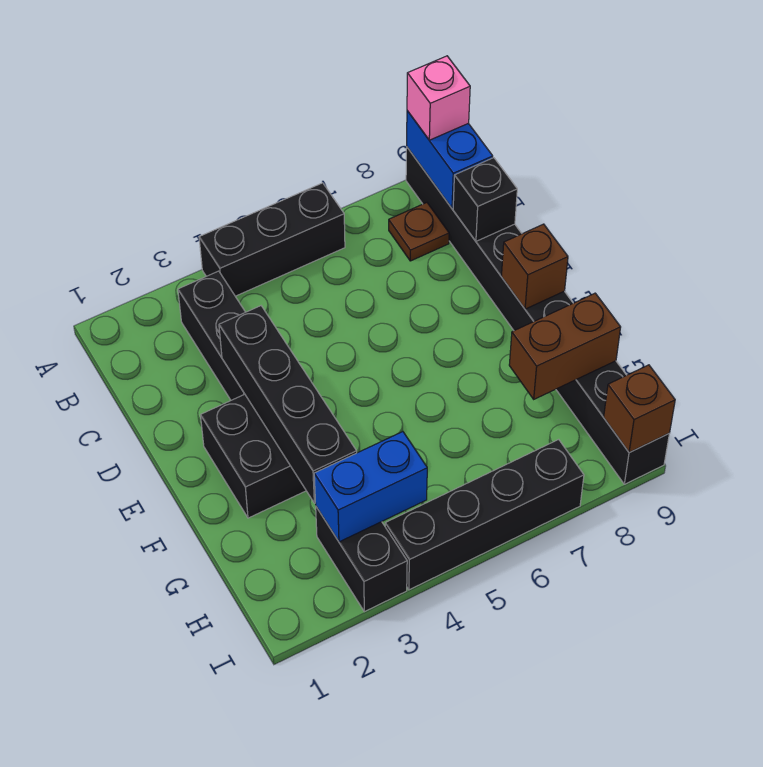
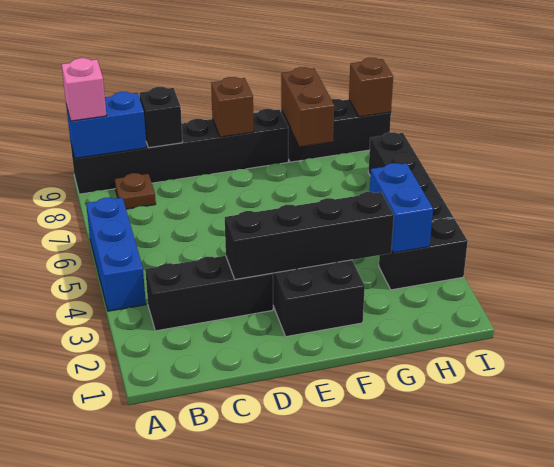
black 1x3 brick [199,183,345,296] -> blue 1x3 brick [86,198,146,311]

